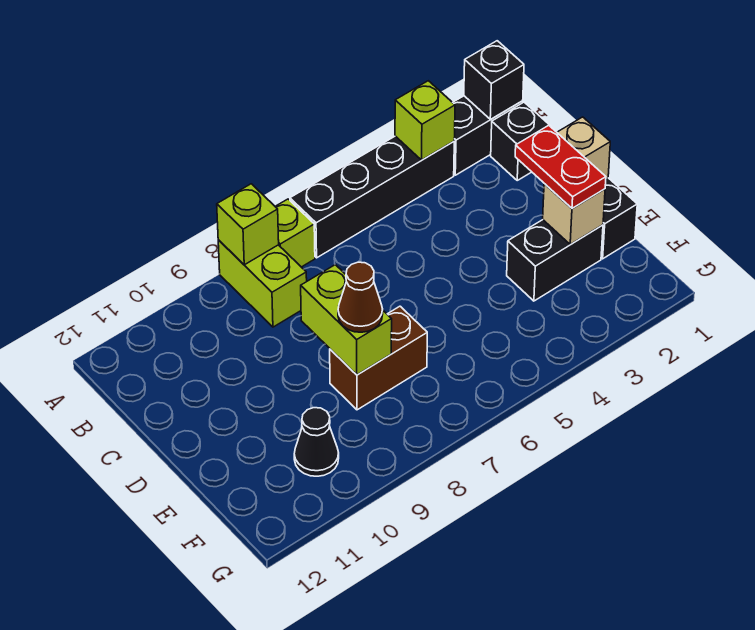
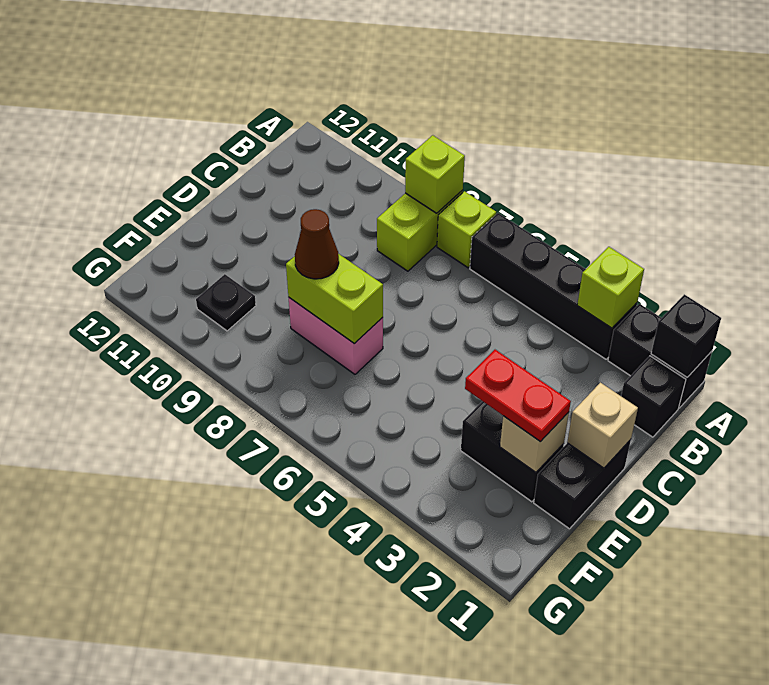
red 1x2 plate [515,125,606,208] -> red 1x2 plate turned to [465,350,571,442]
lime 1x2 brick [301,265,392,375] -> lime 1x2 brick turned to [286,254,383,344]
brown 1x2 brick [330,306,427,410] -> pink 1x2 brick [289,298,383,374]
black 1x1 cone [294,408,339,476] -> black 1x1 plate [196,274,256,331]

